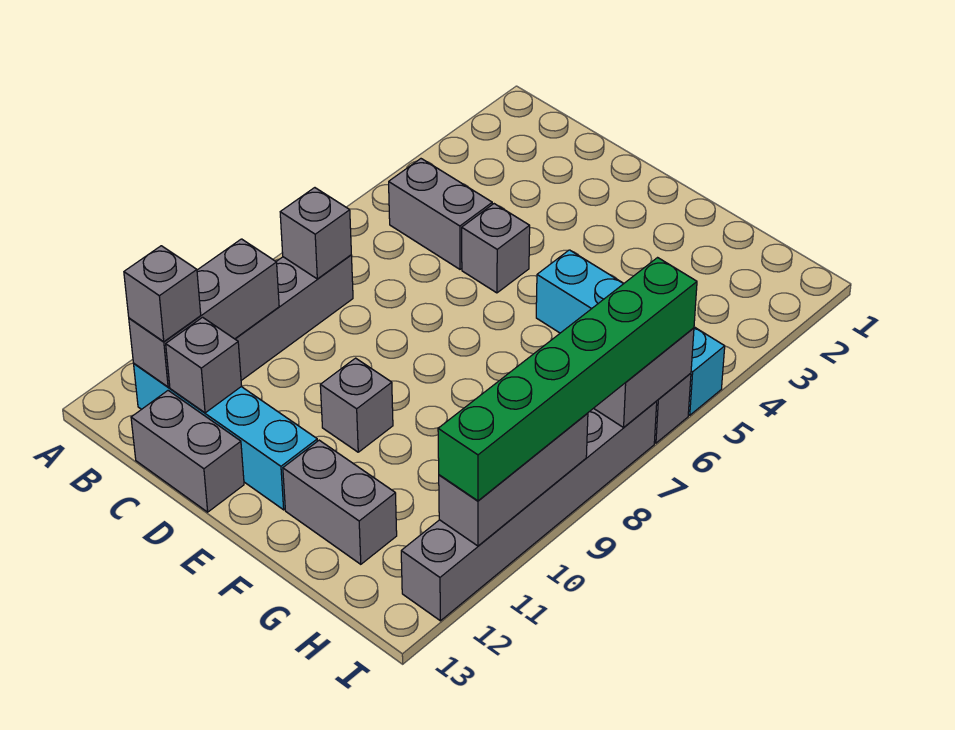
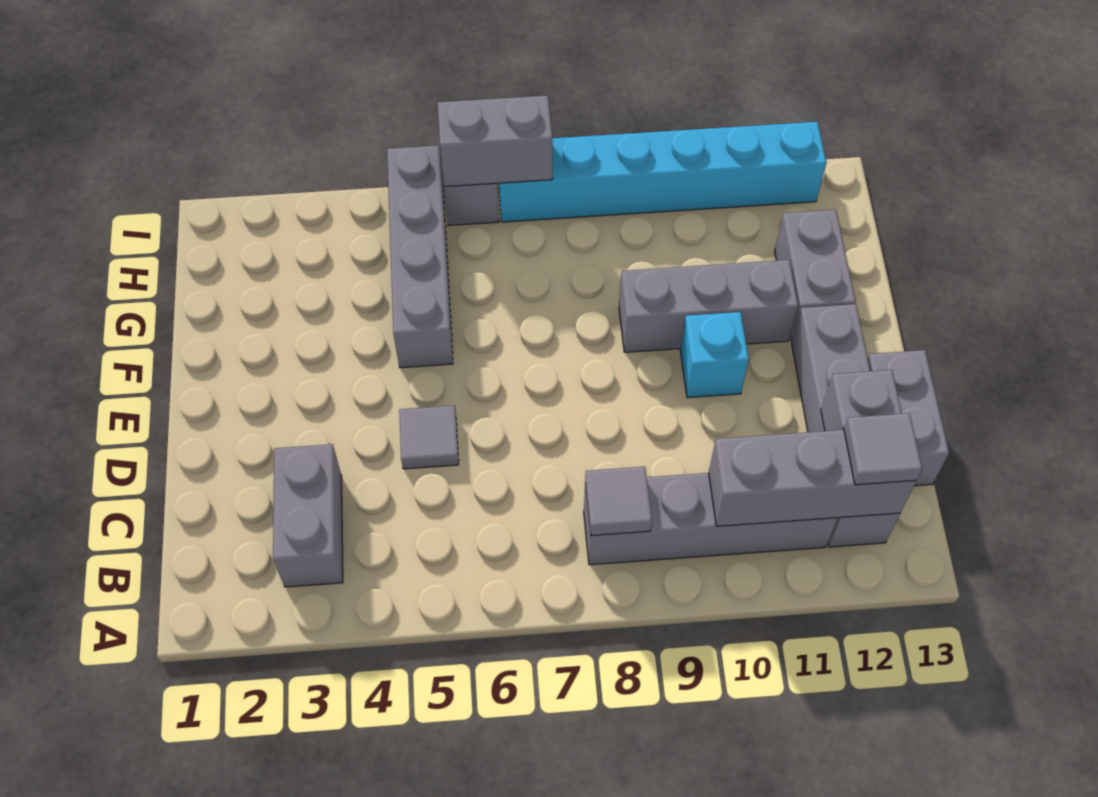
grey 1x2 brick [389,159,492,269] -> grey 1x2 brick moved to [273,444,343,587]
grey 1x1 brick [280,188,351,279] -> grey 1x1 tile [585,467,652,536]
cyan 1x4 brick [134,364,317,510] -> grey 1x4 brick [792,304,900,547]
grey 1x1 brick [124,246,201,342] -> grey 1x1 tile [844,413,922,485]
grey 1x1 brick [462,204,530,293] -> grey 1x1 tile [399,405,459,469]
grey 1x1 brick [320,358,393,452] -> cyan 1x1 brick [680,312,749,398]
cyan 1x4 brick [536,250,725,415] -> grey 1x4 brick [387,145,453,368]
green 1x6 brick [438,258,697,501] -> none
grey 1x6 brick [401,401,657,621] -> cyan 1x6 brick [498,122,826,222]
grey 1x3 brick [439,413,588,546] -> grey 1x3 brick moved to [619,260,798,352]

